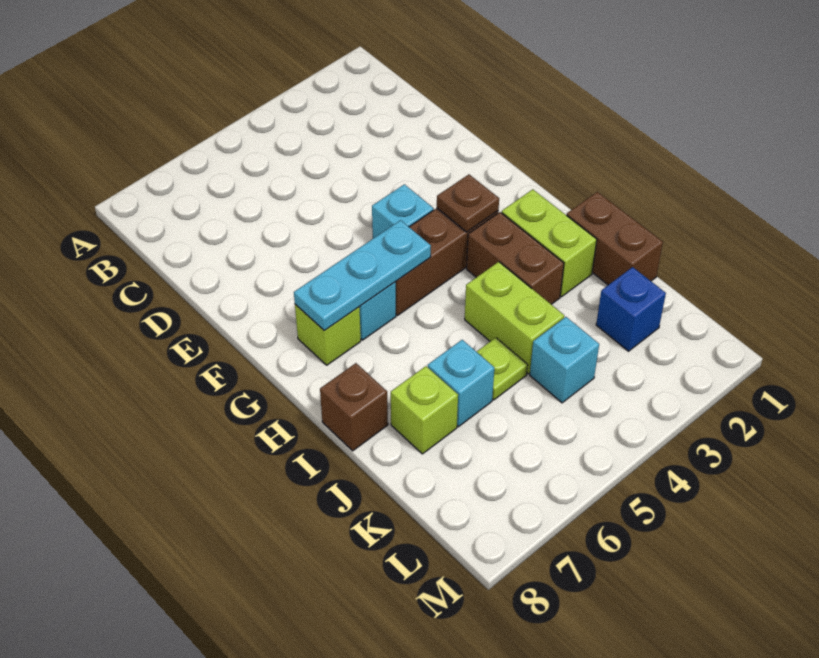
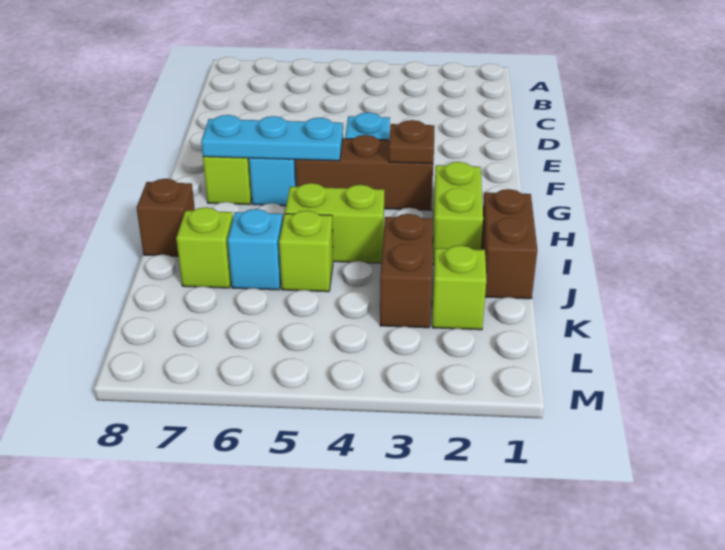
brown 1x2 brick [467,212,564,304] -> brown 1x2 brick moved to [380,214,433,328]
lime 1x2 brick [465,262,564,374] -> lime 1x2 brick turned to [285,183,384,263]
lime 1x1 plate [477,338,528,400] -> lime 1x1 brick [279,211,333,292]
blue 1x1 brick [596,267,666,351] -> lime 1x1 brick [432,245,486,330]
cyan 1x1 brick [530,317,599,403] -> none

